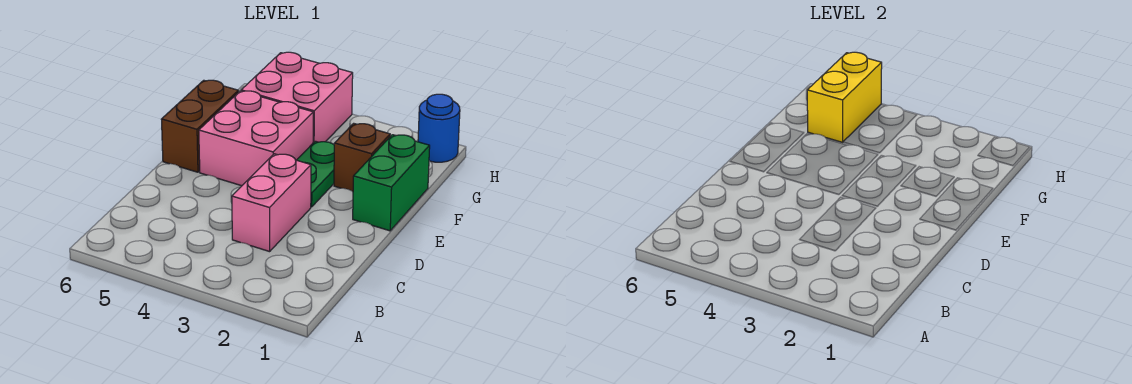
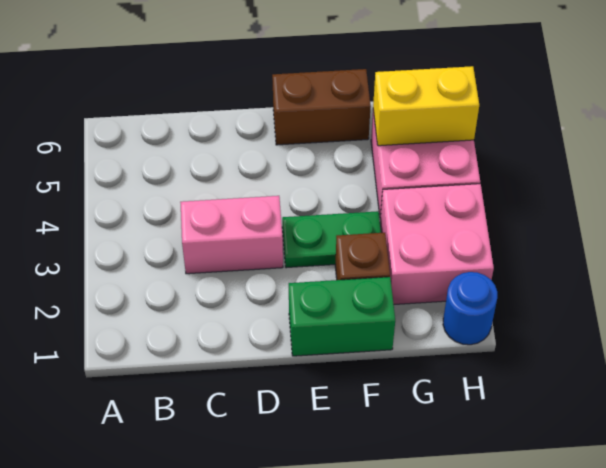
pink 2x2 brick [199,91,313,186] -> pink 2x2 brick moved to [380,184,494,304]

